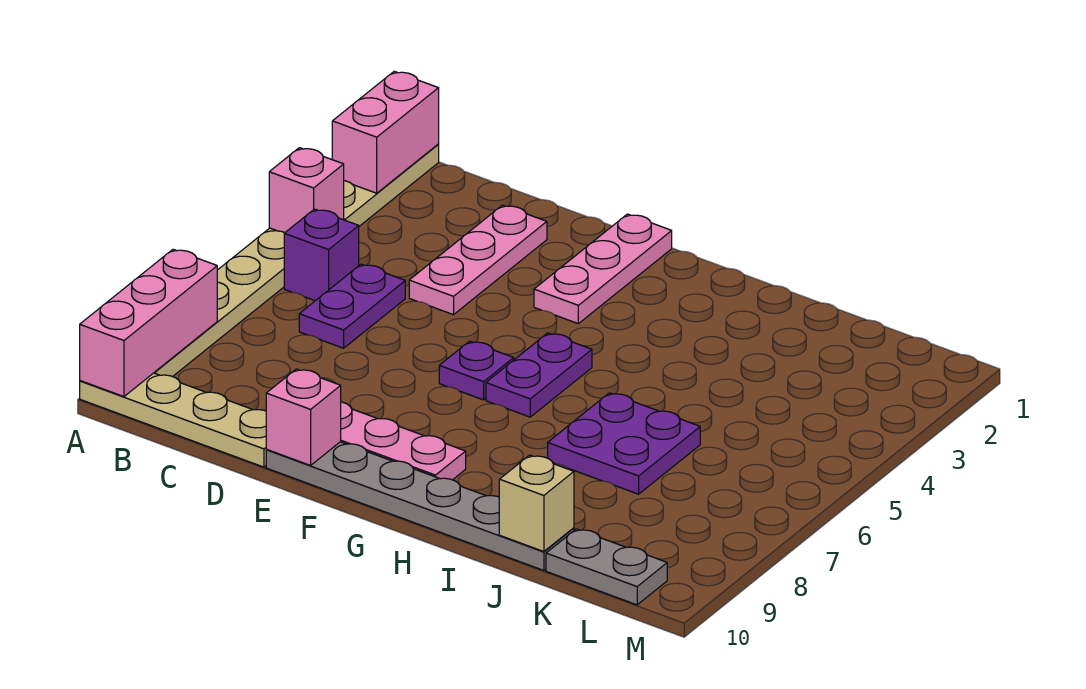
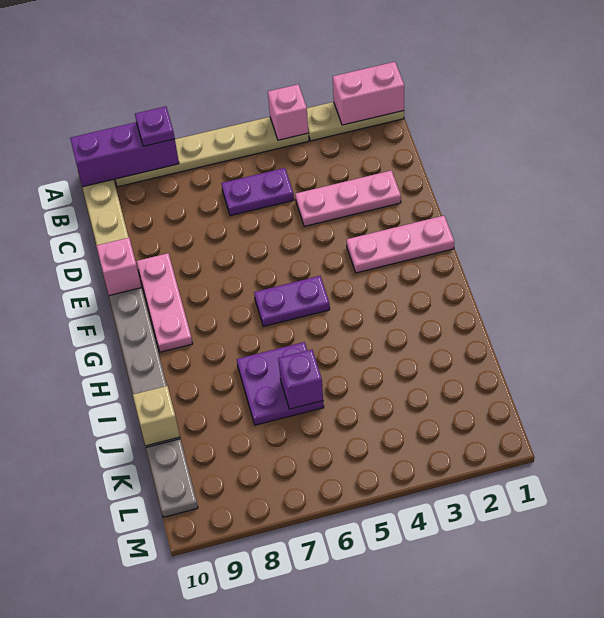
pink 1x3 brick [80,249,217,397] -> purple 1x3 brick [70,122,179,187]
purple 1x1 brick [284,209,359,301] -> purple 1x1 brick moved to [278,350,323,409]
purple 1x1 plate [439,341,514,400] -> purple 1x1 plate moved to [135,106,175,146]

